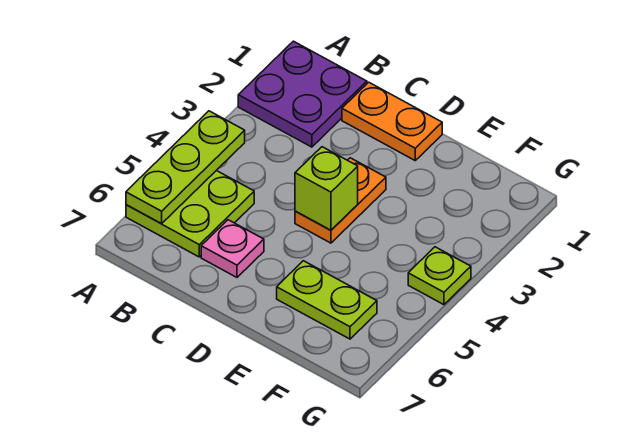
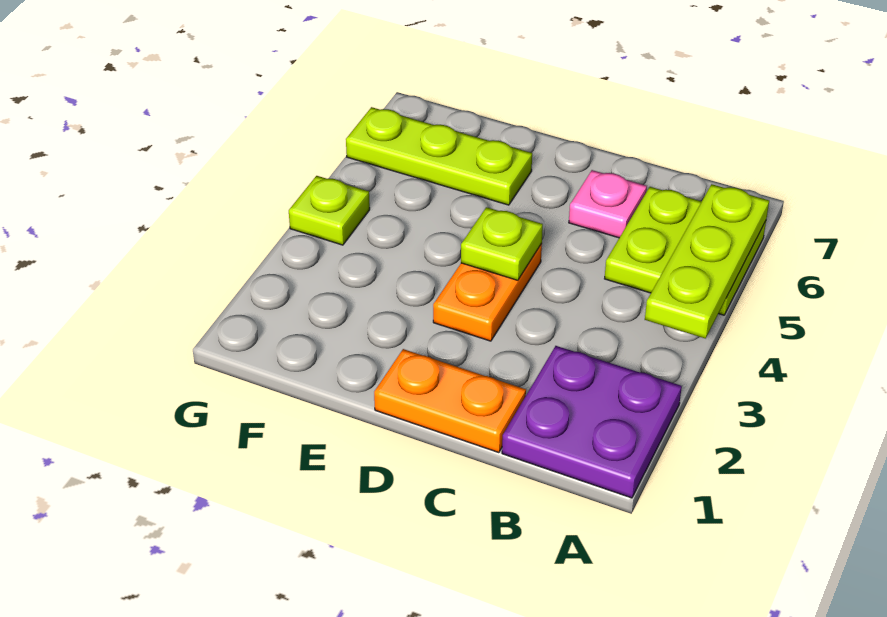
lime 1x1 brick [295,147,358,230] -> lime 1x1 plate [461,207,543,280]
lime 1x2 plate [277,261,377,339] -> lime 1x3 plate [346,107,532,205]

